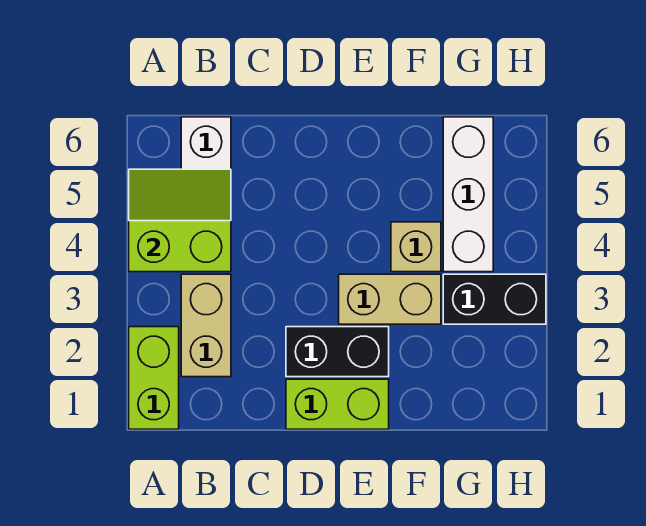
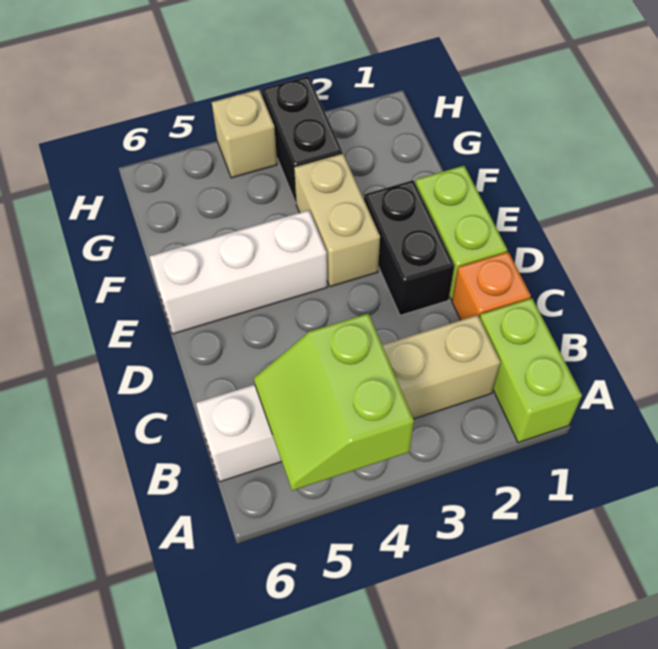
lime 1x2 brick [129,327,179,429] -> lime 1x2 brick turned to [480,298,582,443]
none -> orange 1x1 brick [452,252,531,320]
tan 1x1 brick [391,222,441,272] -> tan 1x1 brick moved to [212,90,277,178]
white 1x3 brick [443,117,493,272] -> white 1x3 brick moved to [149,210,327,334]

